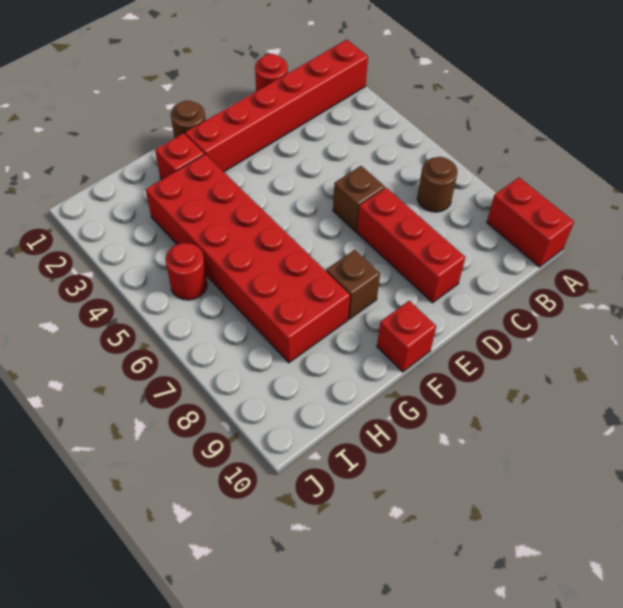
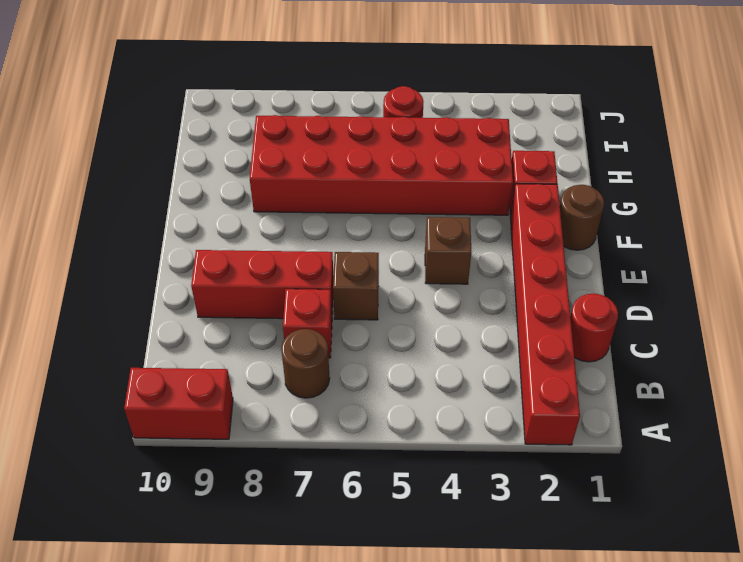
brown 1x1 brick [326,250,380,319] -> brown 1x1 brick moved to [425,217,471,284]
red 1x1 brick [377,301,436,372] -> red 1x1 brick moved to [283,289,332,358]

